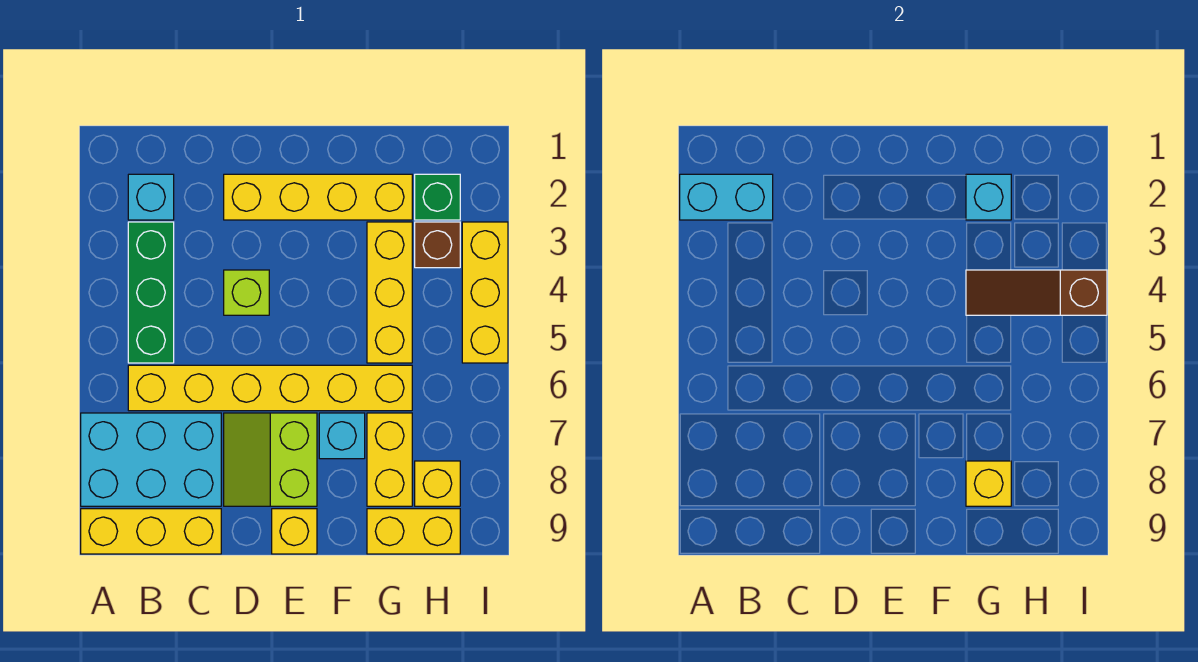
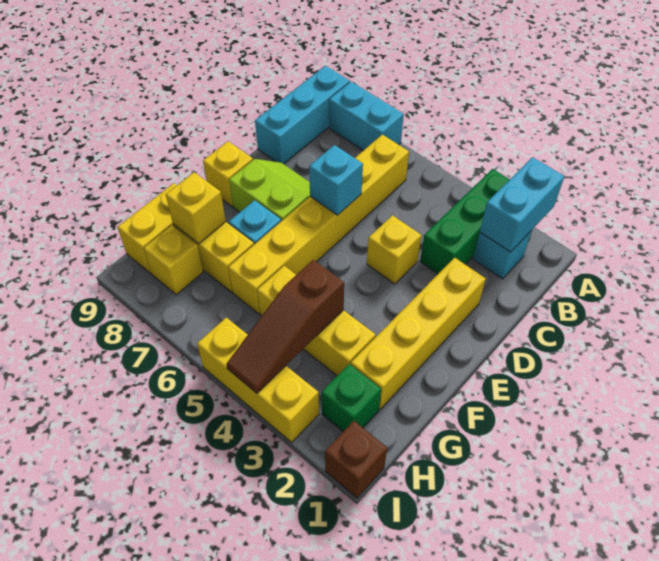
cyan 2x3 brick [81,413,221,506] -> cyan 1x2 brick [329,82,404,151]
yellow 1x3 brick [81,509,221,554] -> cyan 1x3 brick [255,66,350,164]
green 1x3 brick [128,222,174,363] -> green 1x3 brick turned to [420,169,510,274]
lime 1x1 brick [224,270,269,315] -> yellow 1x1 brick [367,215,421,284]
cyan 1x1 brick [966,174,1011,220] -> cyan 1x1 brick moved to [309,145,363,215]
brown 1x3 slope [966,270,1107,315] -> brown 1x3 slope turned to [226,260,344,393]
brown 1x1 brick [415,222,460,268] -> brown 1x1 brick moved to [325,421,387,498]

